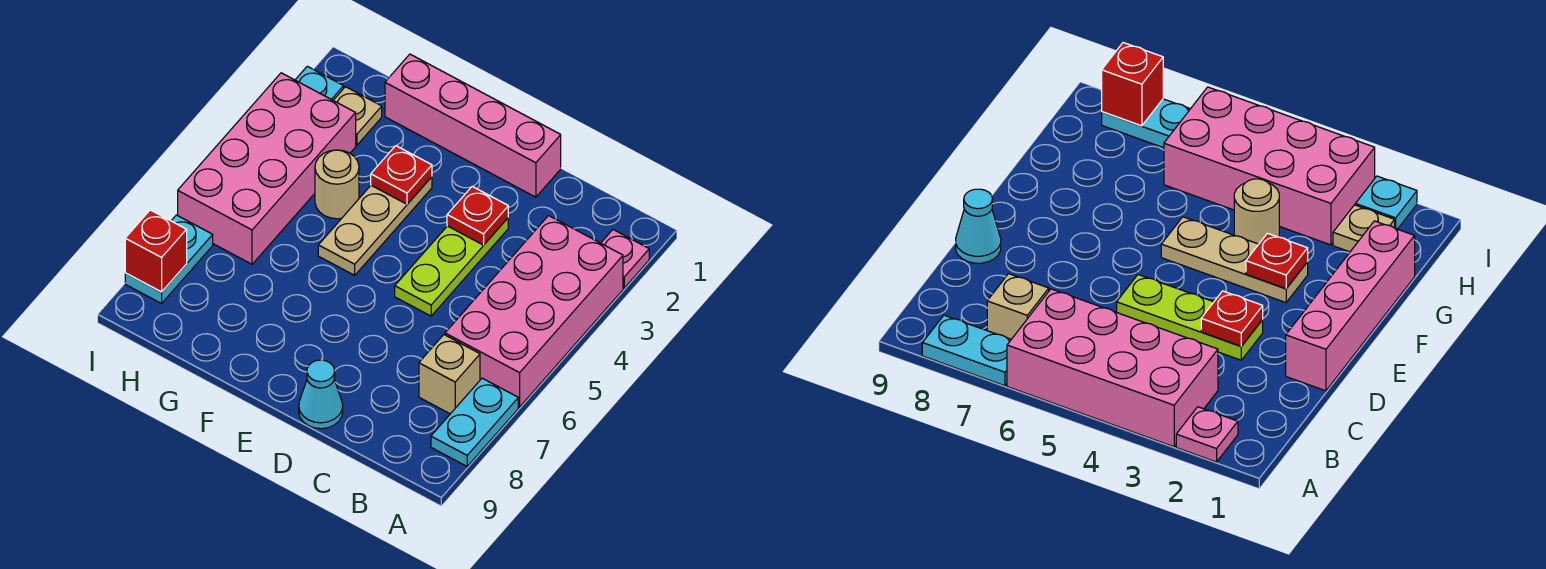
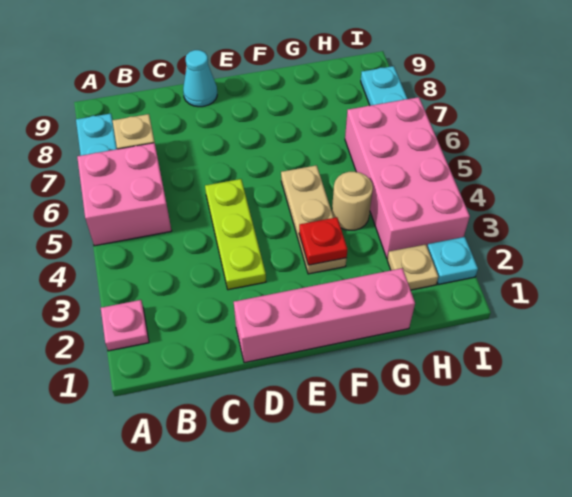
pink 2x4 brick [445,216,623,407] -> pink 2x2 brick [77,143,172,246]
red 1x1 plate [447,186,508,245] -> none
red 1x1 brick [125,210,187,292] -> none

